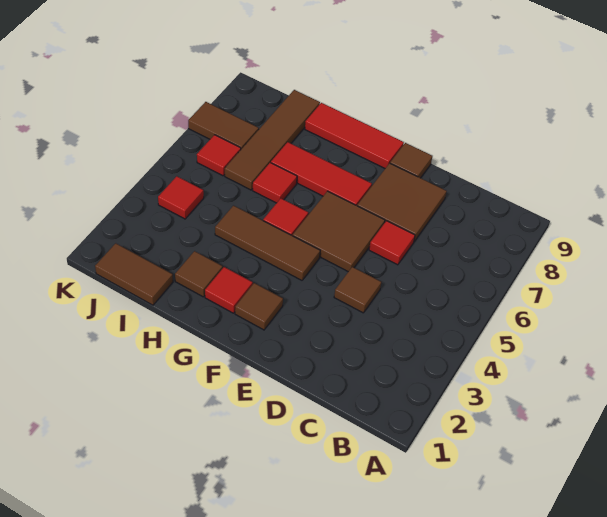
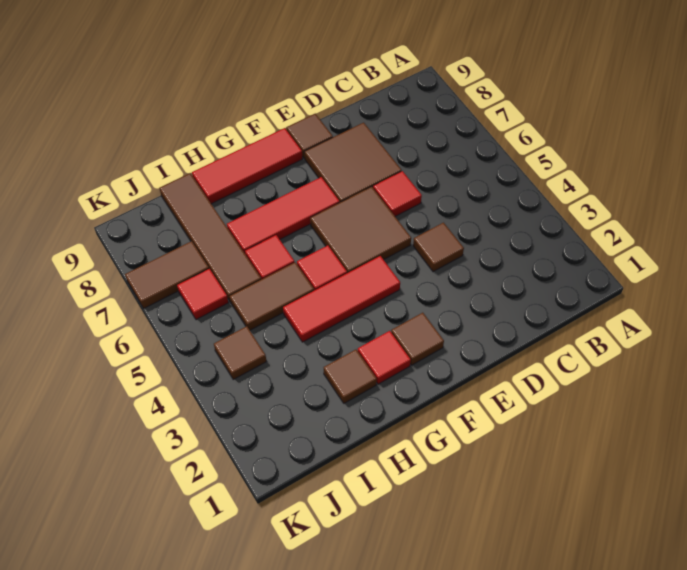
brown 1x3 tile [215,206,320,280] -> red 1x3 tile [283,256,400,342]
brown 1x2 tile [95,243,173,305] -> brown 1x2 tile moved to [230,262,314,330]
red 1x1 tile [158,176,204,219] -> brown 1x1 tile [214,326,266,379]

